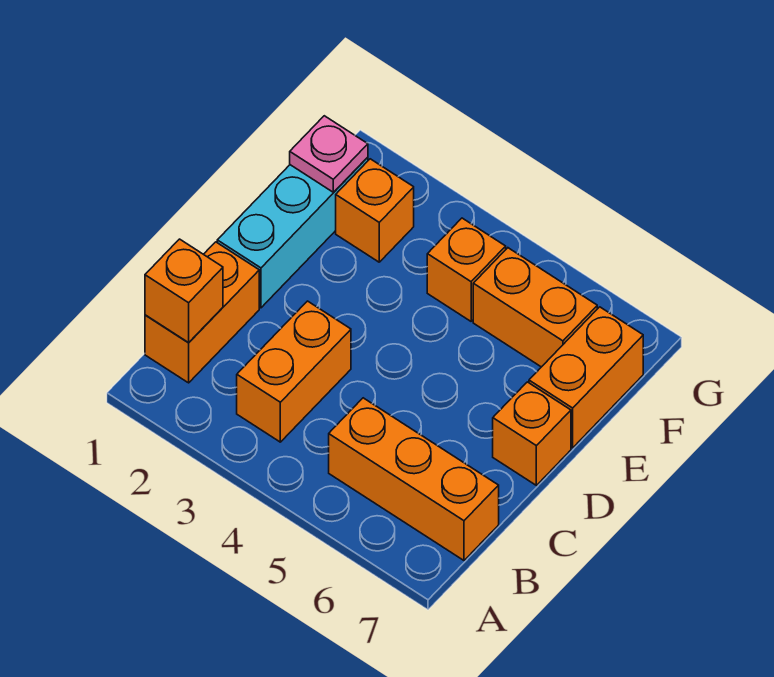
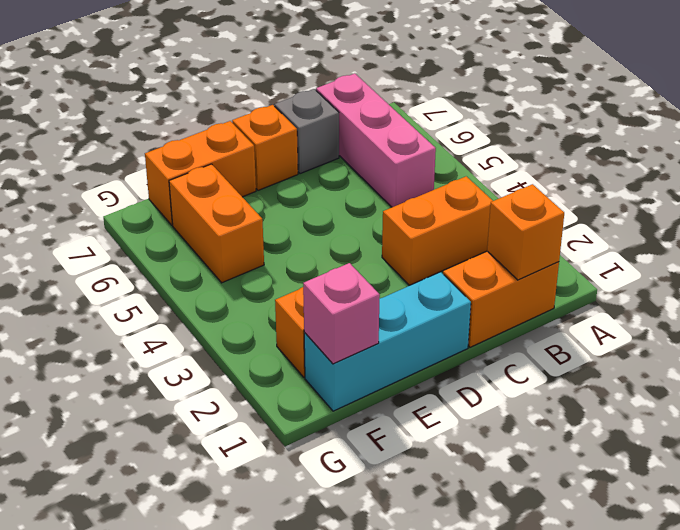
orange 1x3 brick [329,398,499,560] -> pink 1x3 brick [316,73,436,207]
none -> grey 1x1 brick [275,89,339,174]
pink 1x1 plate [290,116,368,192] -> pink 1x1 brick [303,263,380,364]
orange 1x1 brick [427,218,506,321] -> none

